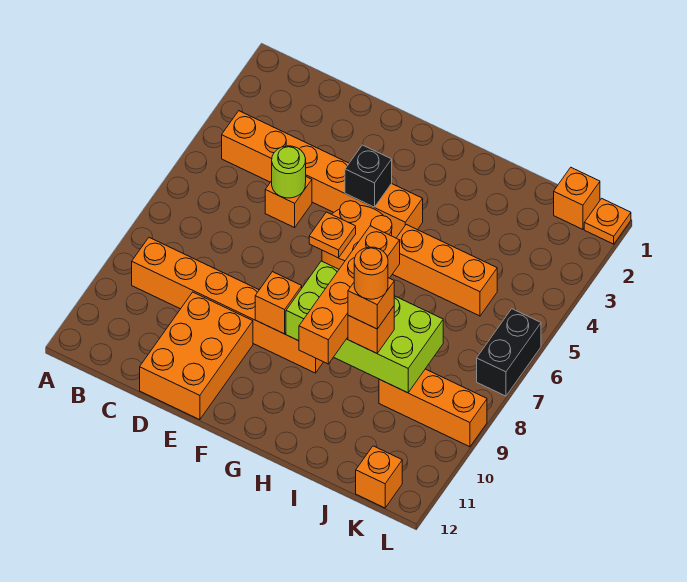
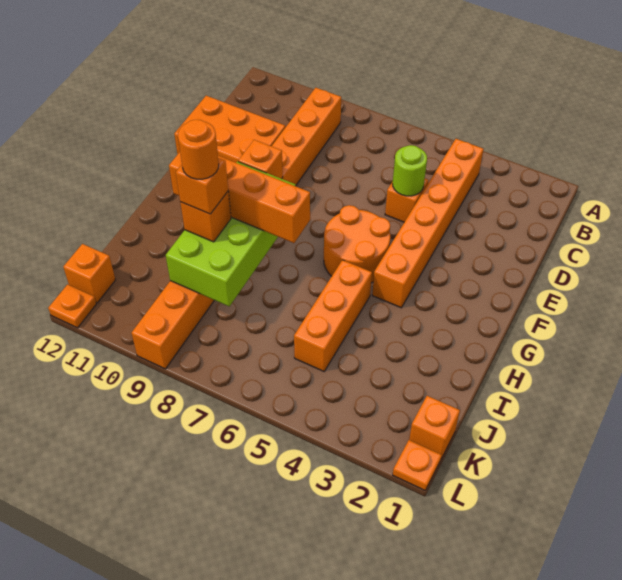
black 1x1 brick [345,145,392,207] -> none
orange 1x1 plate [309,212,356,258] -> orange 1x1 plate moved to [48,284,96,328]
black 1x2 brick [477,309,541,396] -> none

